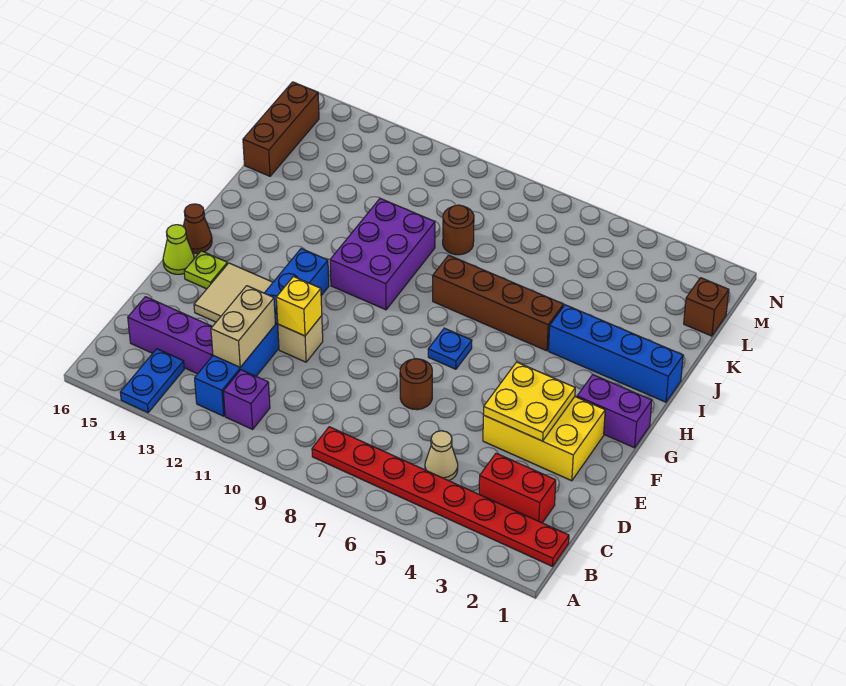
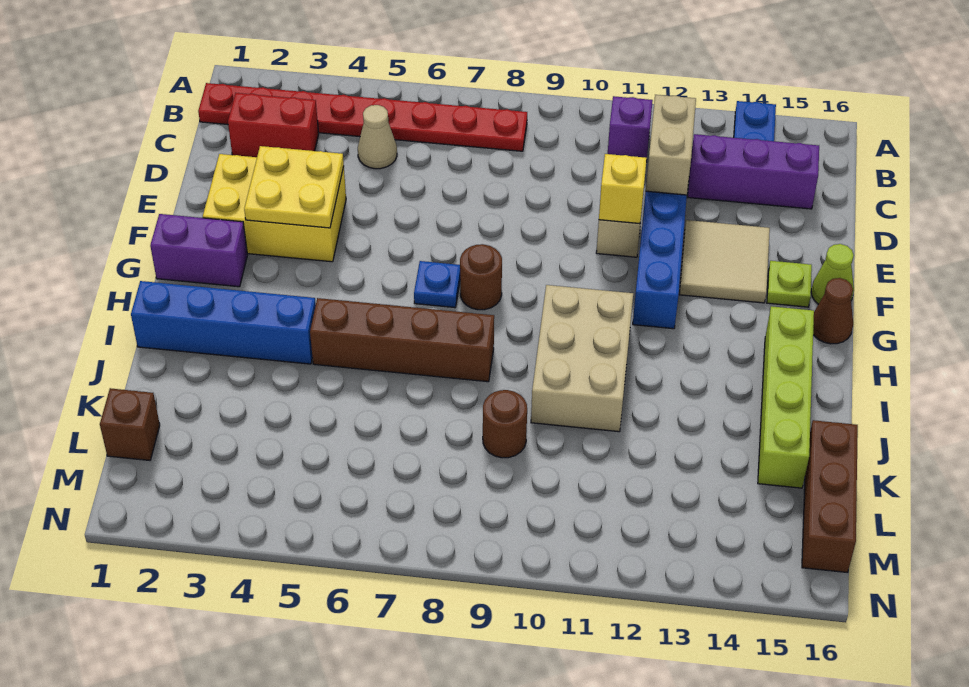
brown 1x1 round brick [400,359,432,410] -> brown 1x1 round brick moved to [460,244,502,310]
purple 2x3 brick [330,198,435,310] -> tan 2x3 brick [531,285,633,432]
none -> lime 1x4 brick [758,306,814,488]

